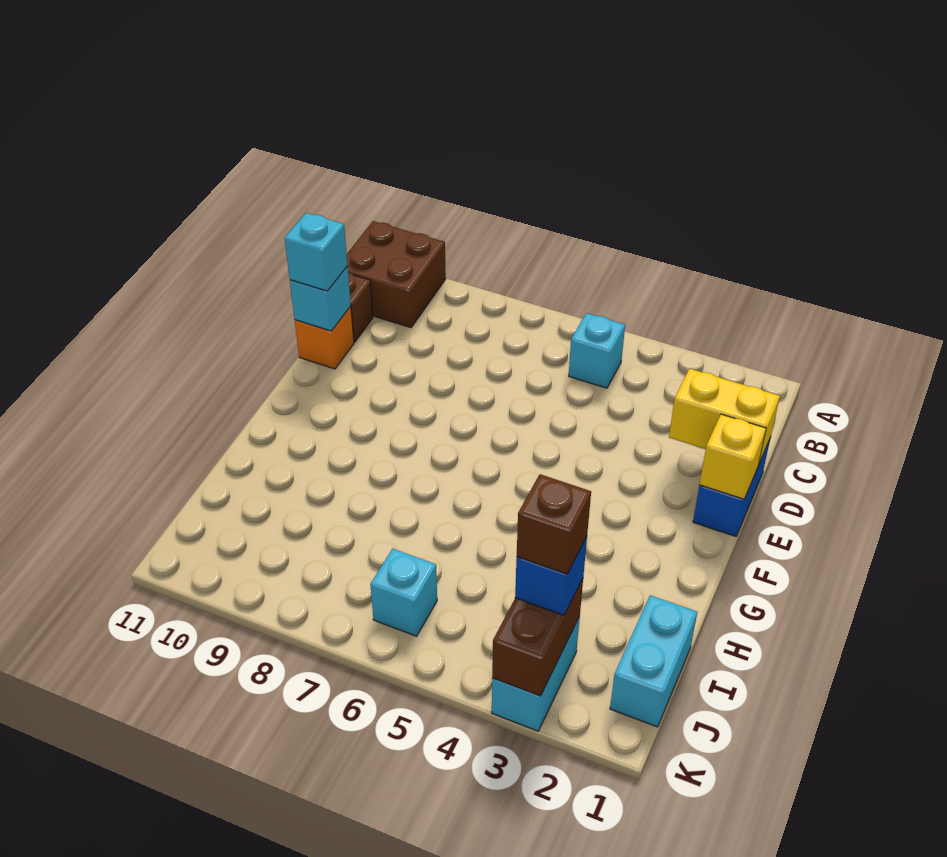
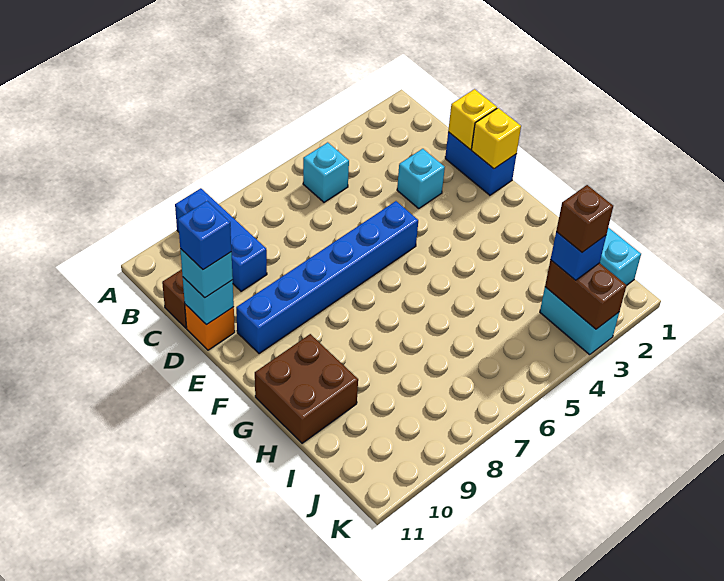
none -> blue 1x3 brick [175,188,267,291]
brown 2x2 brick [347,221,446,328] -> brown 2x2 brick moved to [255,334,358,443]
yellow 1x2 brick [669,369,780,465] -> yellow 1x1 brick [448,89,497,150]
none -> blue 1x1 brick [178,201,231,270]
none -> blue 1x6 brick [236,201,418,354]
cyan 1x1 brick [370,549,437,636] -> cyan 1x1 brick moved to [397,149,445,208]

